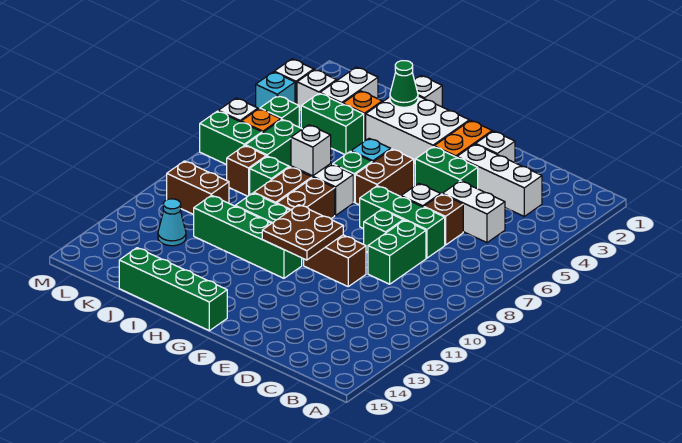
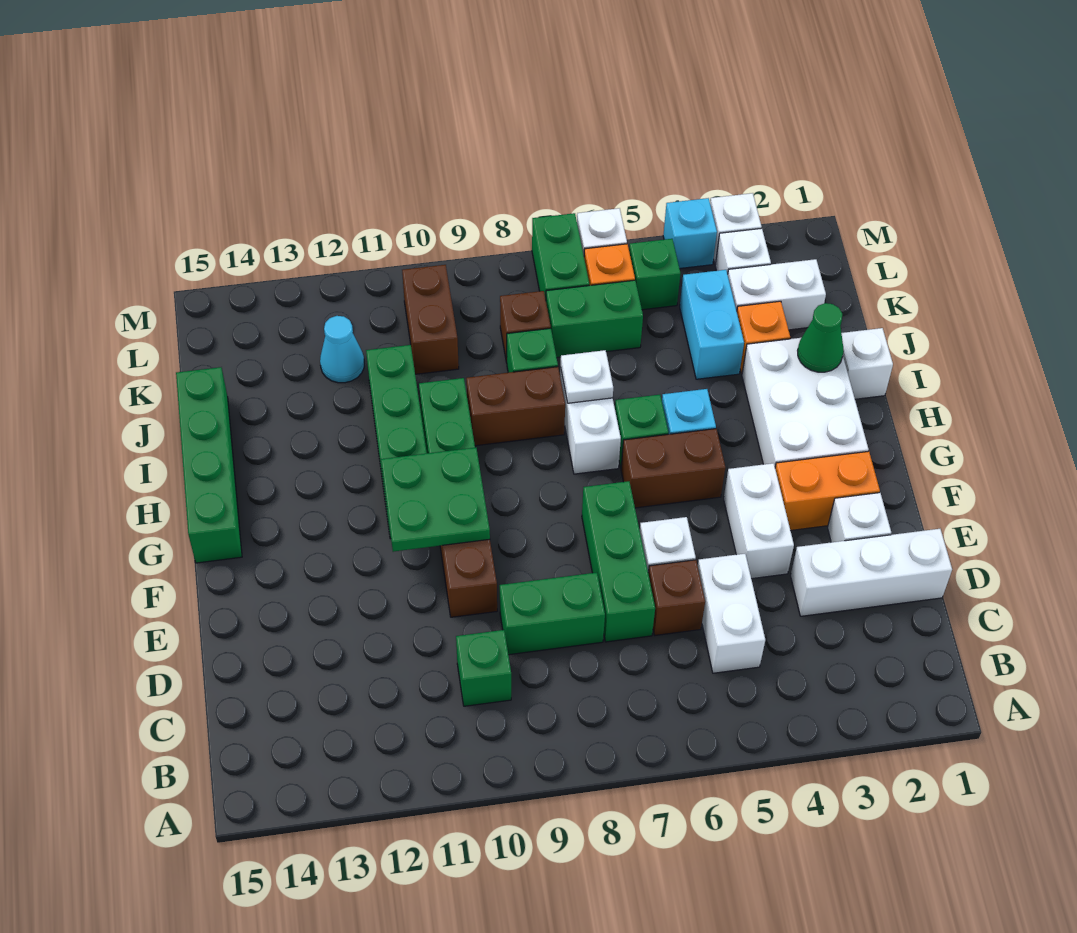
white 1x3 brick [457,144,542,216] -> white 1x3 brick turned to [791,529,952,616]
green 1x2 brick [415,147,478,194] -> white 1x2 brick [724,463,794,579]
green 1x1 brick [364,210,403,252] -> green 1x1 brick moved to [456,630,511,706]
brown 2x2 plate [262,205,343,260] -> green 2x2 plate [381,448,490,552]
brown 1x2 brick [277,178,335,219] -> none
white 1x1 brick [291,125,331,176] -> white 1x1 plate [561,350,613,403]
green 1x2 brick [301,93,364,154] -> cyan 1x2 brick [680,270,744,379]

